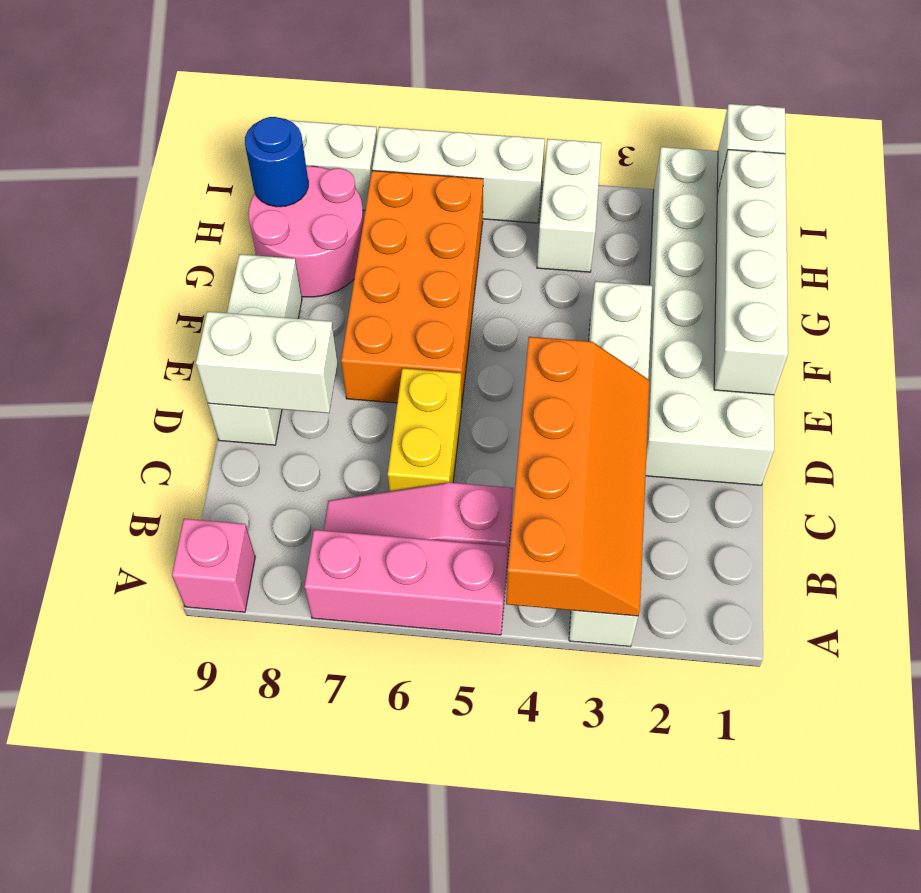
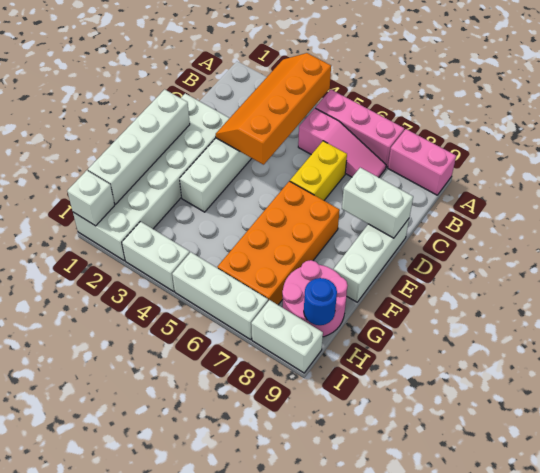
pink 1x1 brick [172,519,255,612] -> pink 1x2 brick [388,129,456,195]
white 1x2 brick [537,139,601,272] -> white 1x2 brick turned to [122,222,190,291]

